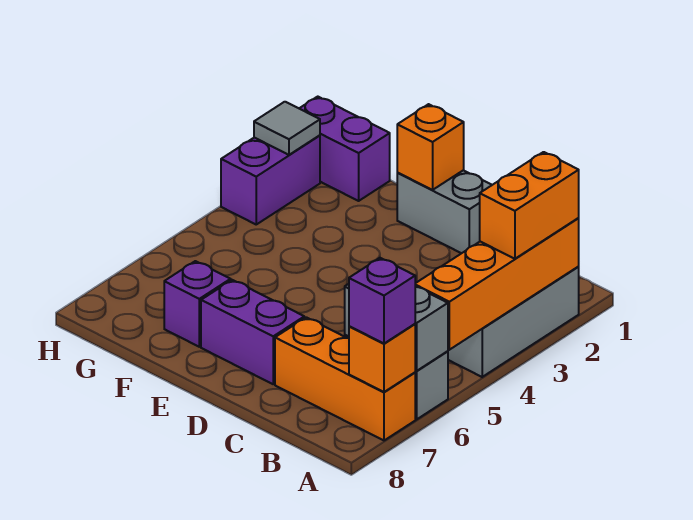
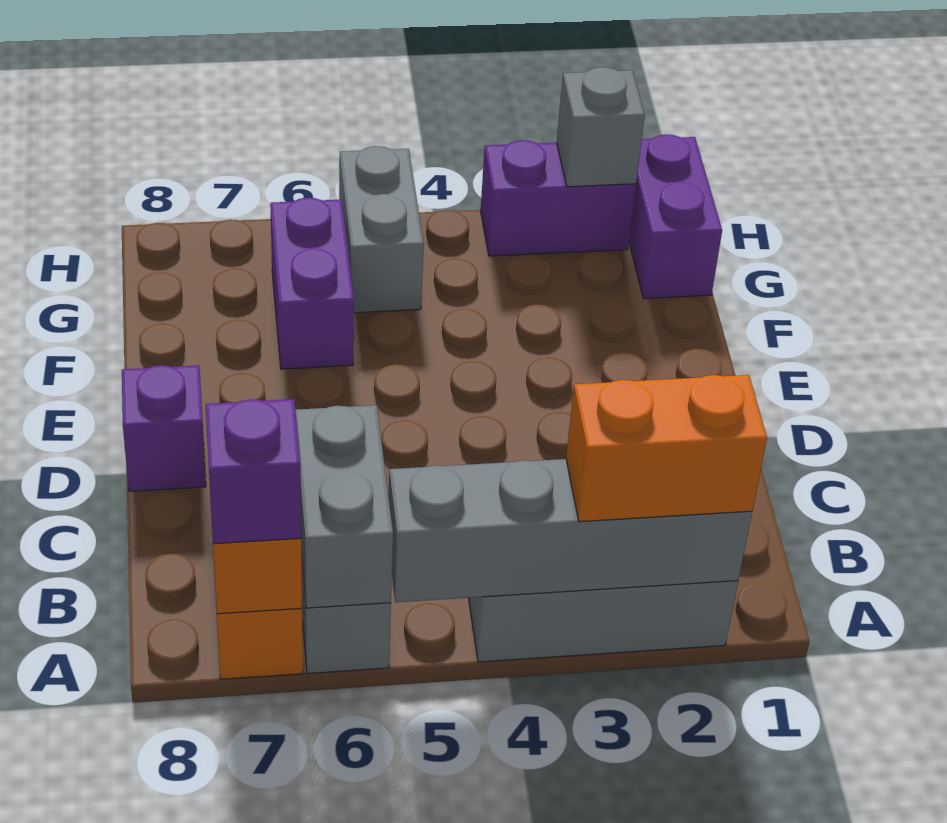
orange 1x4 brick [415,218,579,350] -> grey 1x4 brick [388,459,752,602]
grey 1x2 brick [397,170,492,253] -> grey 1x2 brick moved to [339,146,424,313]
purple 1x2 brick [201,280,304,384] -> purple 1x2 brick moved to [270,198,354,369]
orange 1x1 brick [397,104,464,190] -> none
purple 1x1 brick [164,261,231,347] -> purple 1x1 brick moved to [122,365,206,491]
grey 1x1 tile [254,102,320,155] -> grey 1x1 brick [557,67,645,187]

